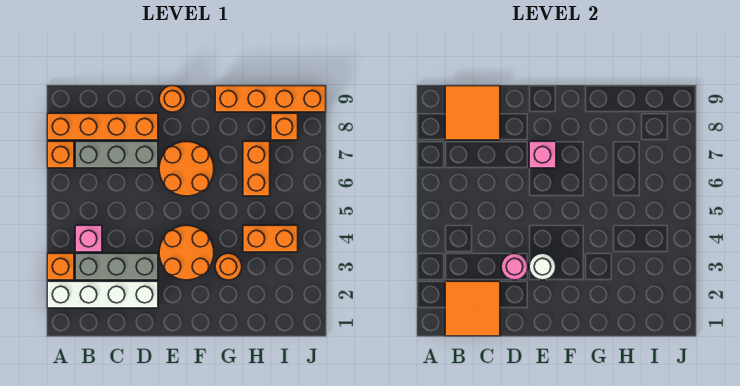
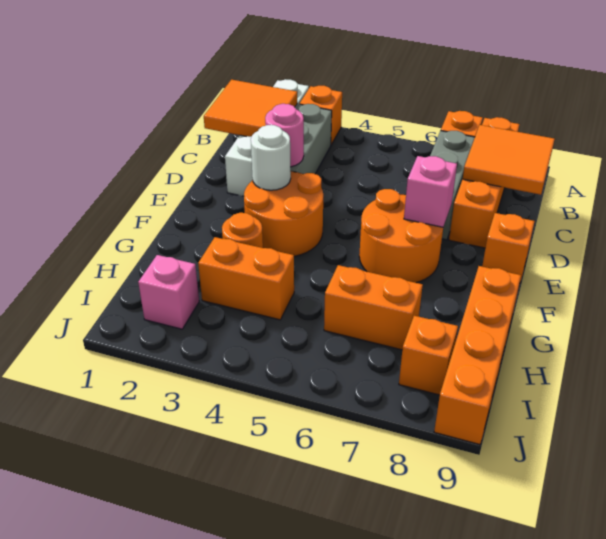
pink 1x1 brick [75,225,102,252] -> pink 1x1 brick moved to [138,255,199,329]
orange 1x1 round brick [159,86,186,112] -> orange 1x1 brick [482,213,535,283]
orange 1x2 brick [243,225,298,252] -> orange 1x2 brick turned to [198,237,294,320]

